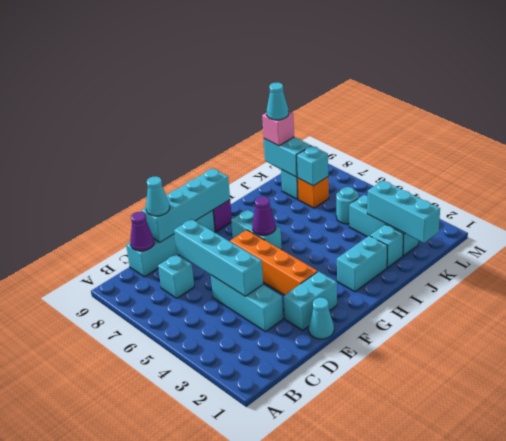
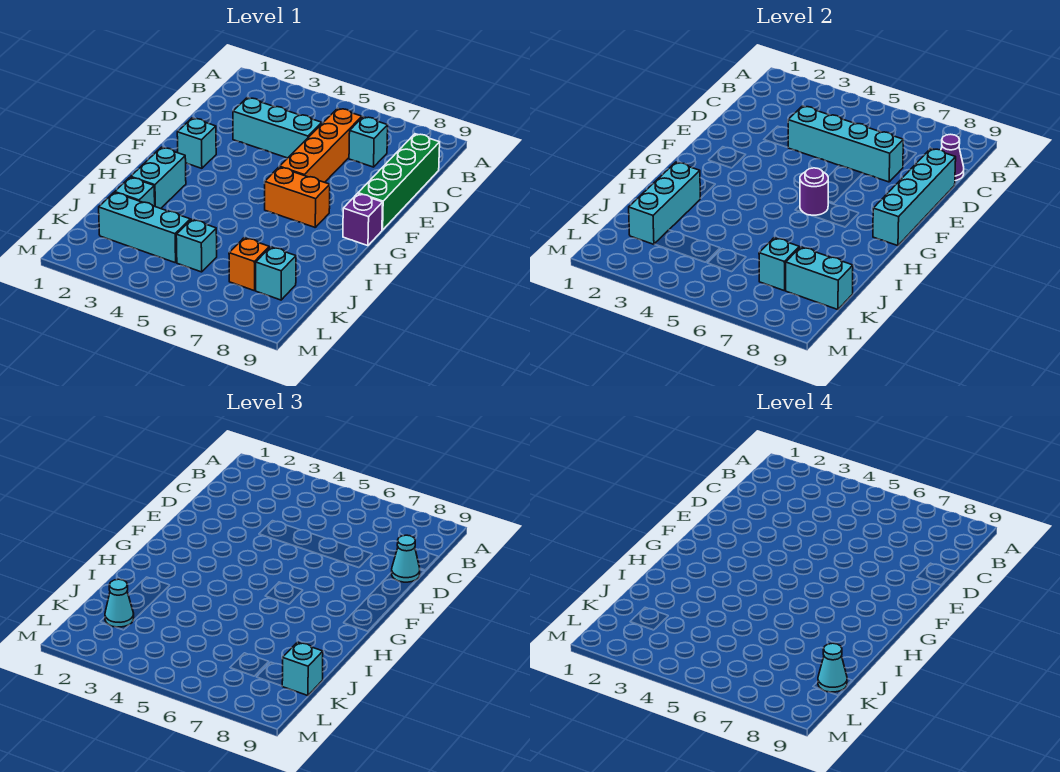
cyan 1x4 brick [126,210,215,277] -> green 1x4 brick [358,134,440,230]
cyan 1x1 cone [309,298,334,339] -> cyan 1x1 cone moved to [105,579,134,627]
cyan 1x2 brick [284,271,337,330] -> cyan 1x1 brick [177,118,216,168]
orange 1x4 brick [230,230,318,295] -> orange 1x4 brick turned to [280,108,362,182]
cyan 1x2 brick [231,209,282,250] -> orange 1x2 brick [265,167,330,227]
purple 1x1 cone [252,196,276,235] -> purple 1x1 round brick [800,168,828,215]
cyan 1x3 brick [367,180,440,243] -> cyan 1x3 brick turned to [629,162,700,244]
cyan 1x1 round brick [336,187,359,224] -> cyan 1x1 brick [176,219,217,272]
pink 1x1 brick [262,111,294,146] -> cyan 1x1 brick [282,642,323,696]

